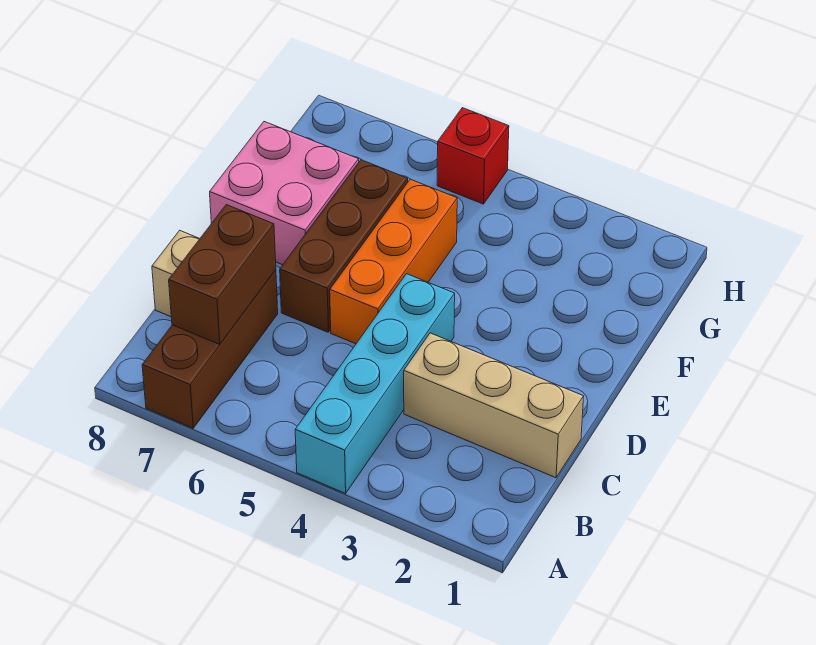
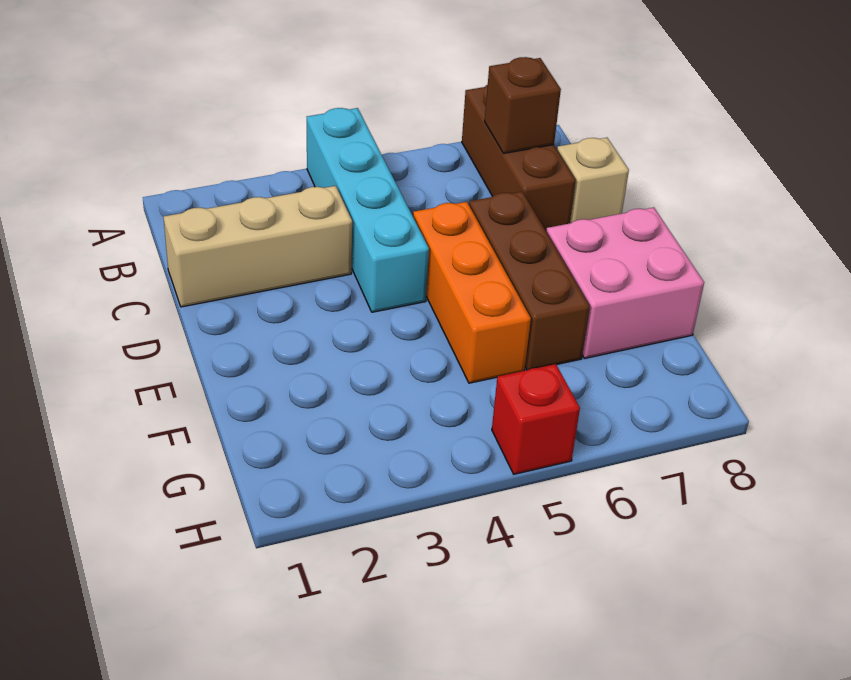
brown 1x2 brick [169,205,276,344] -> brown 1x1 brick [485,57,561,153]

